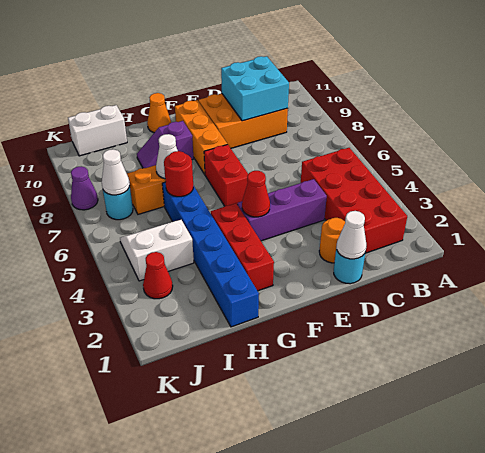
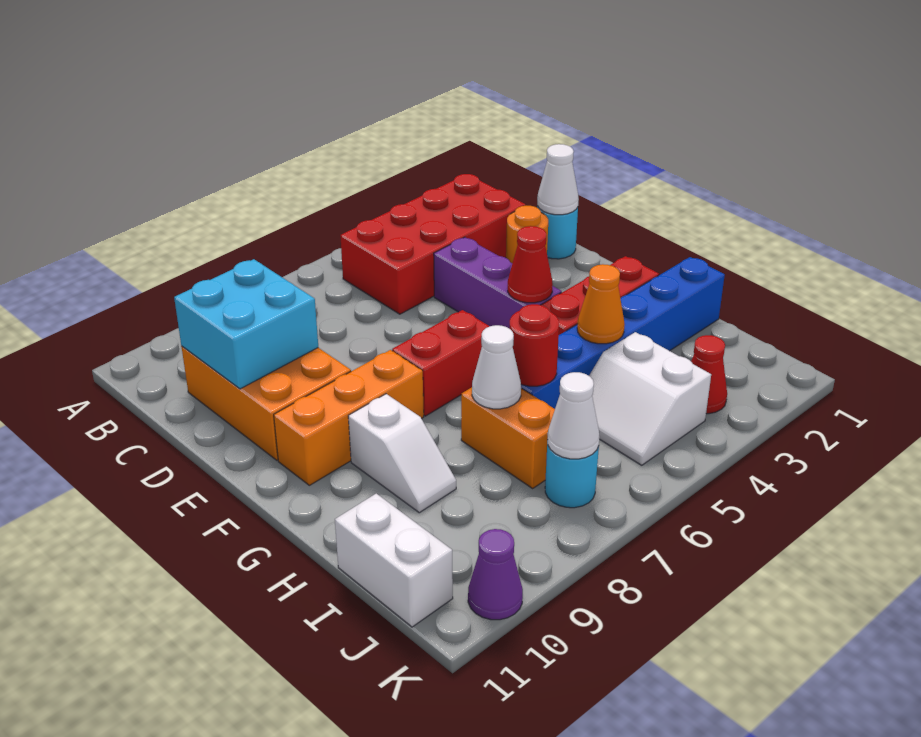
purple 1x2 slope [137,121,194,168] -> white 1x2 slope [348,394,456,513]
orange 1x1 cone [147,93,171,133] -> orange 1x1 cone moved to [577,264,625,344]
purple 1x1 cone [71,166,98,210] -> purple 1x1 cone moved to [468,529,523,620]

